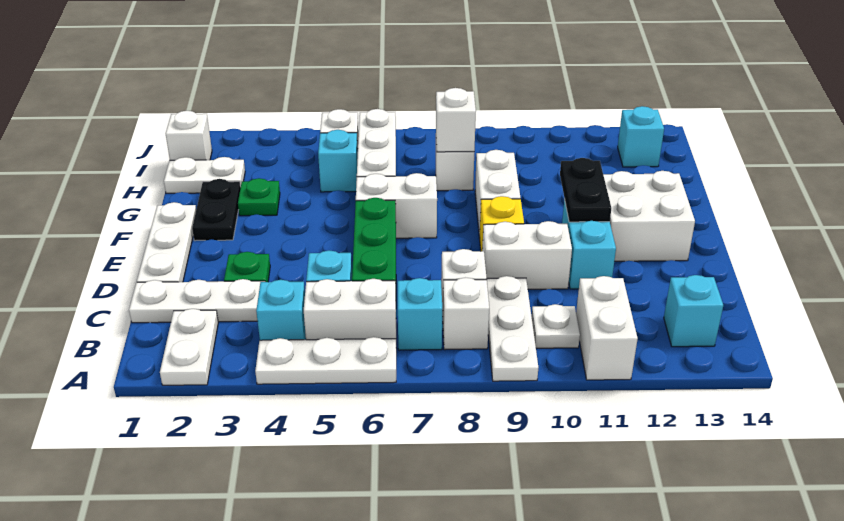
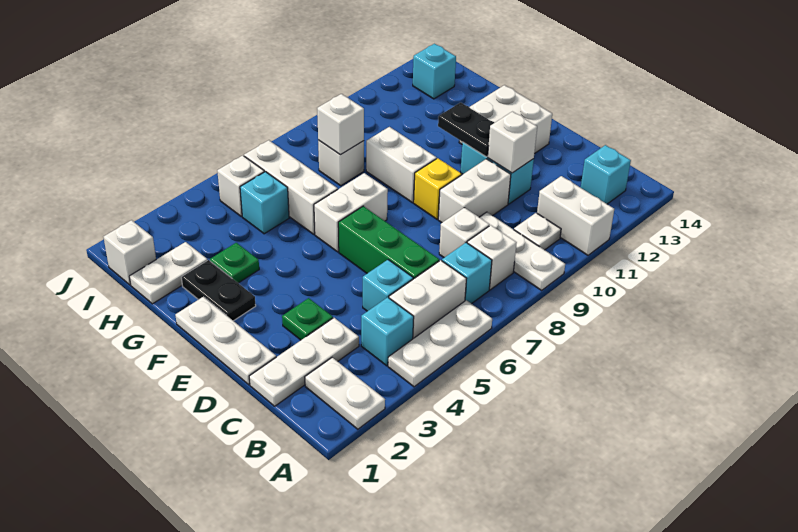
none -> white 1x1 brick [488,112,537,173]

